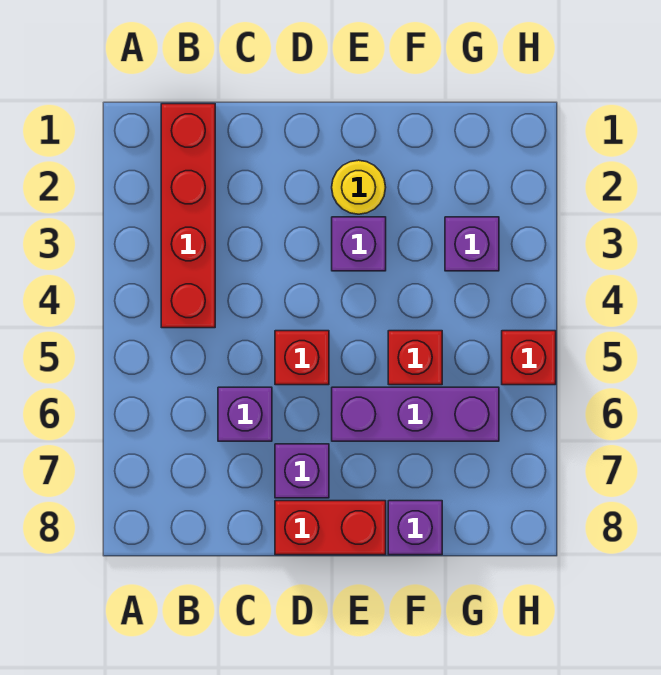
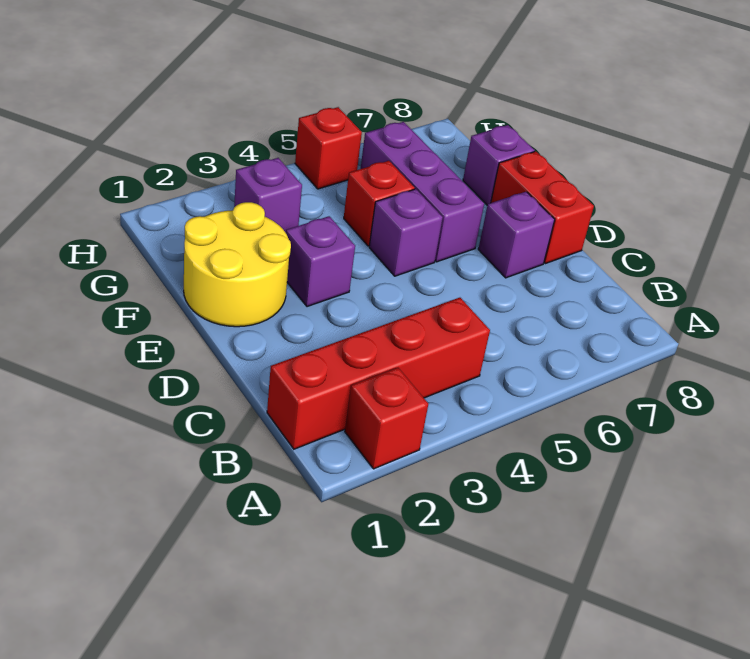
purple 1x1 brick [218,387,272,441] -> purple 1x1 brick moved to [369,189,443,276]
red 1x1 brick [275,331,329,385] -> red 1x1 brick moved to [345,368,428,469]
yellow 1x1 round brick [332,160,386,214] -> yellow 2x2 round brick [184,202,291,327]

